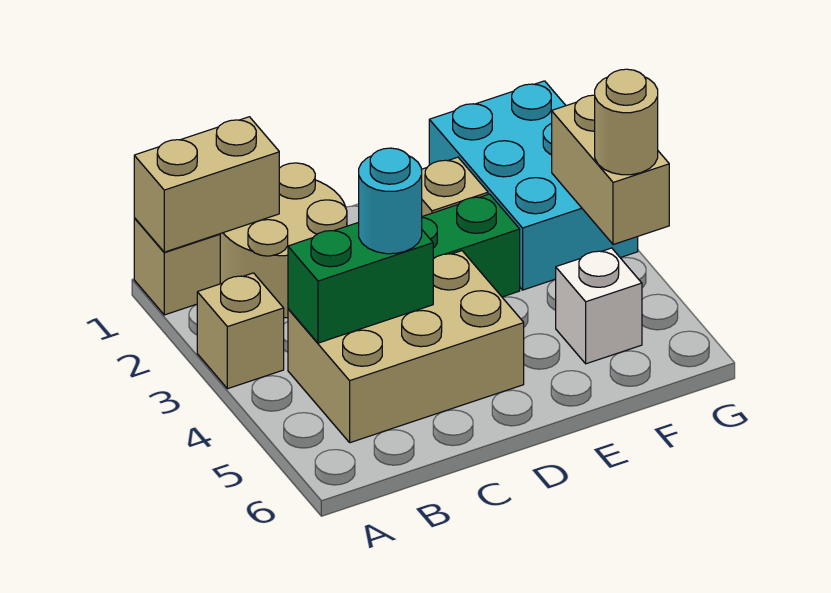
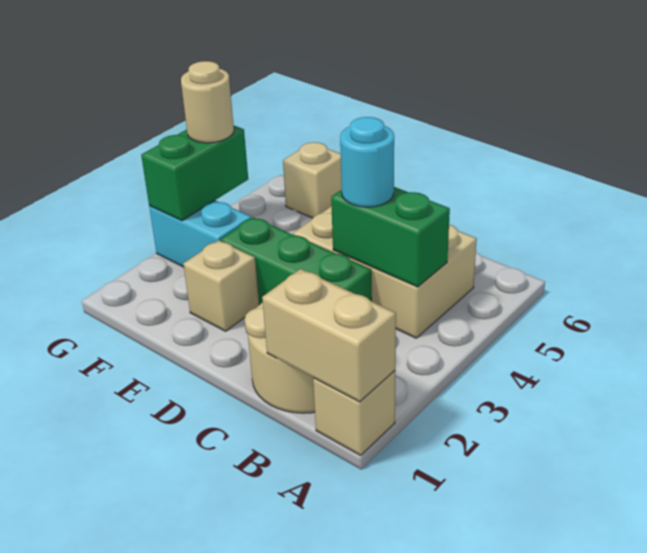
tan 1x1 brick [197,273,284,389] -> tan 1x1 brick moved to [283,142,342,218]
cyan 2x3 brick [429,81,638,290] -> cyan 1x2 brick [149,201,252,267]
white 1x1 brick [555,248,642,364] -> none
tan 1x2 brick [552,95,669,245] -> green 1x2 brick [141,126,248,221]

